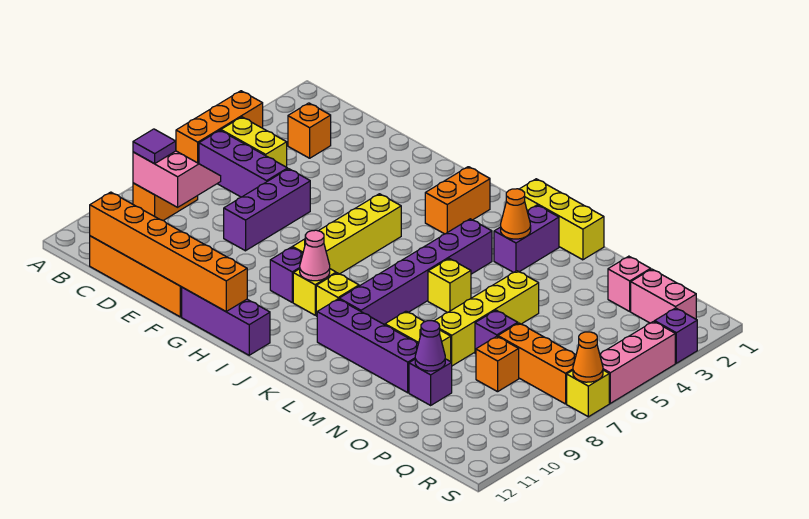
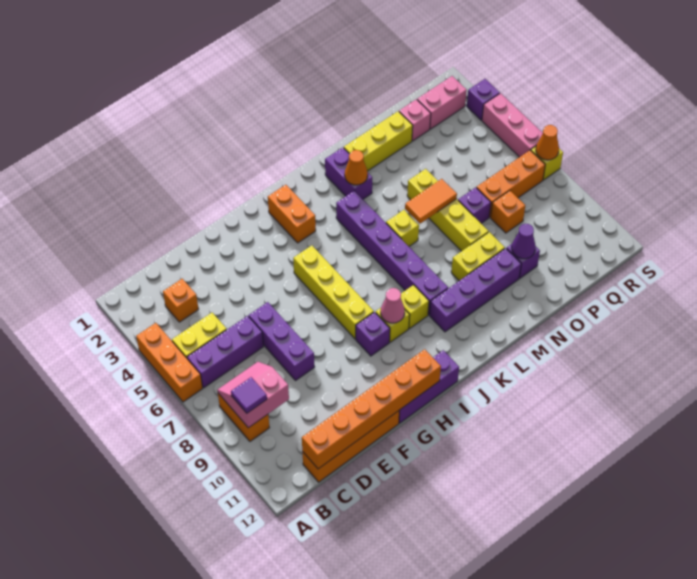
yellow 1x3 brick [520,179,604,260] -> yellow 1x3 brick moved to [344,111,413,171]
none -> orange 1x2 tile [405,179,457,224]

